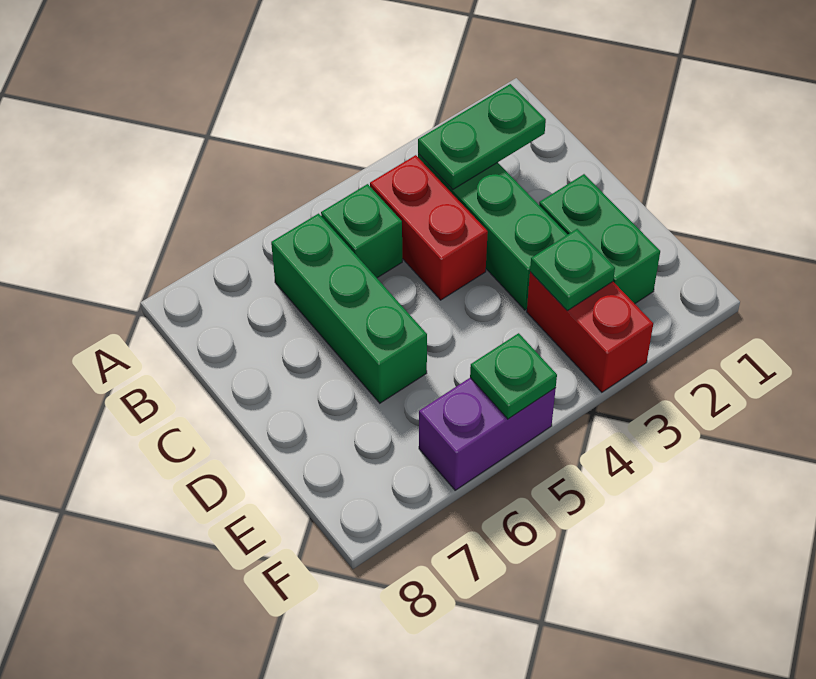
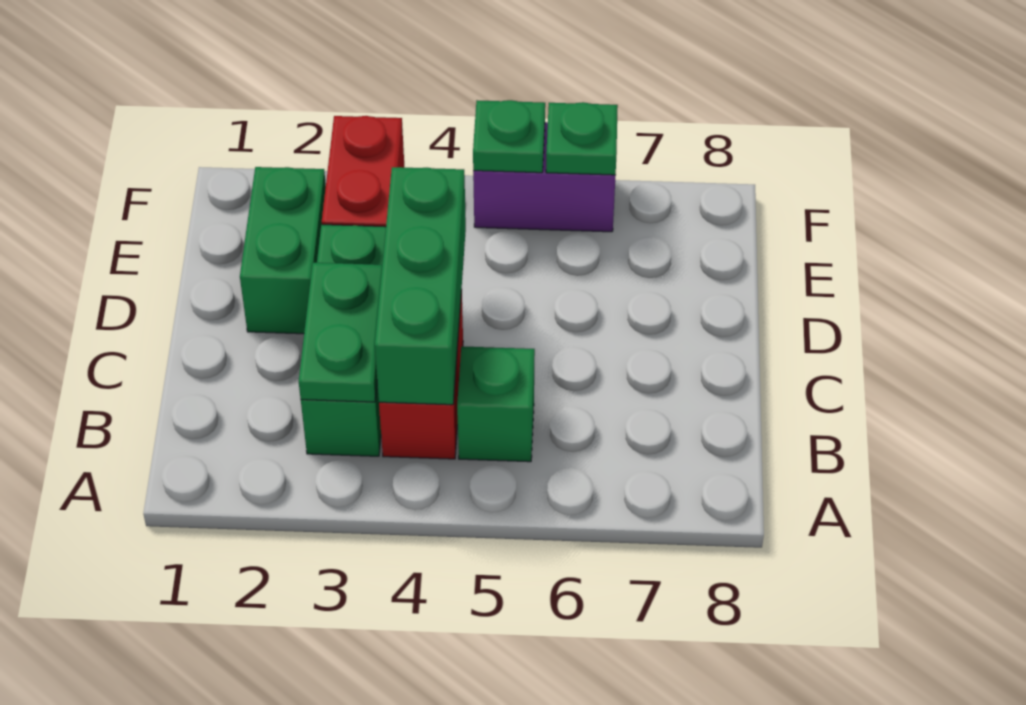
green 1x2 plate [418,84,546,190] -> green 1x2 plate turned to [299,263,382,402]
green 1x3 brick [271,214,427,403] -> green 1x3 brick moved to [375,167,466,405]
green 1x1 plate [530,229,615,311] -> green 1x1 plate moved to [546,102,618,175]

